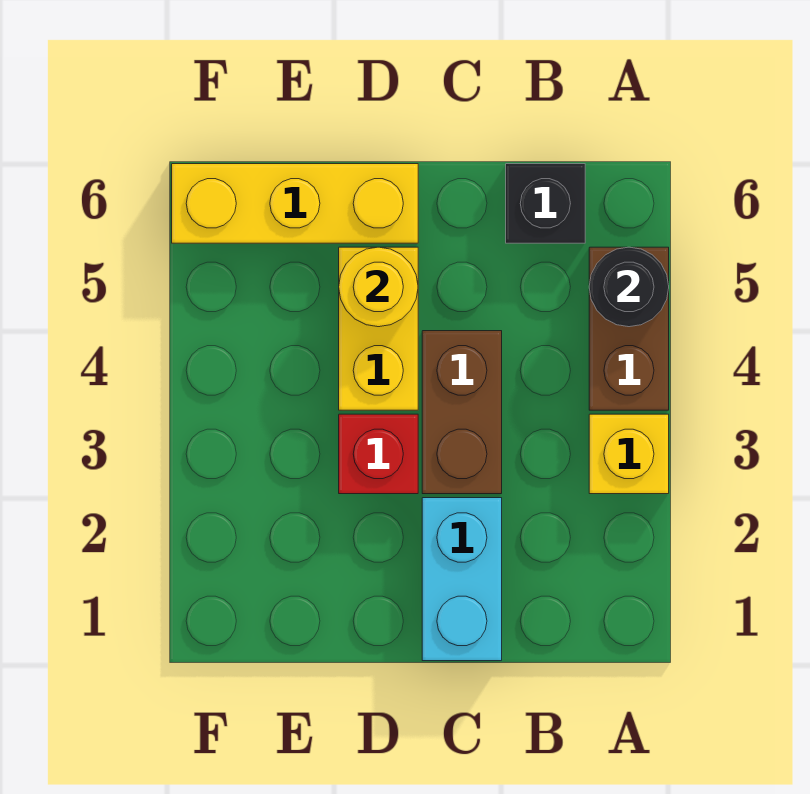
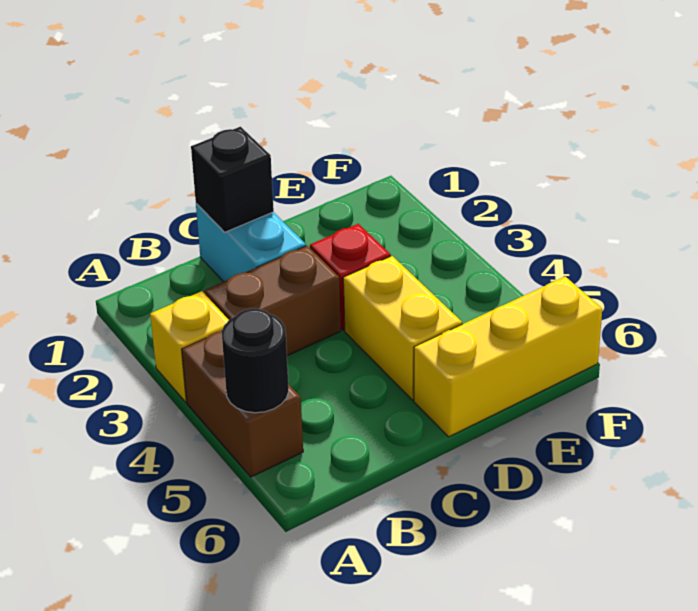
black 1x1 brick [506,164,585,243] -> black 1x1 brick moved to [191,127,274,232]
brown 1x2 brick [422,331,502,494] -> brown 1x2 brick turned to [205,246,341,356]
yellow 1x1 round brick [339,247,418,327] -> none

